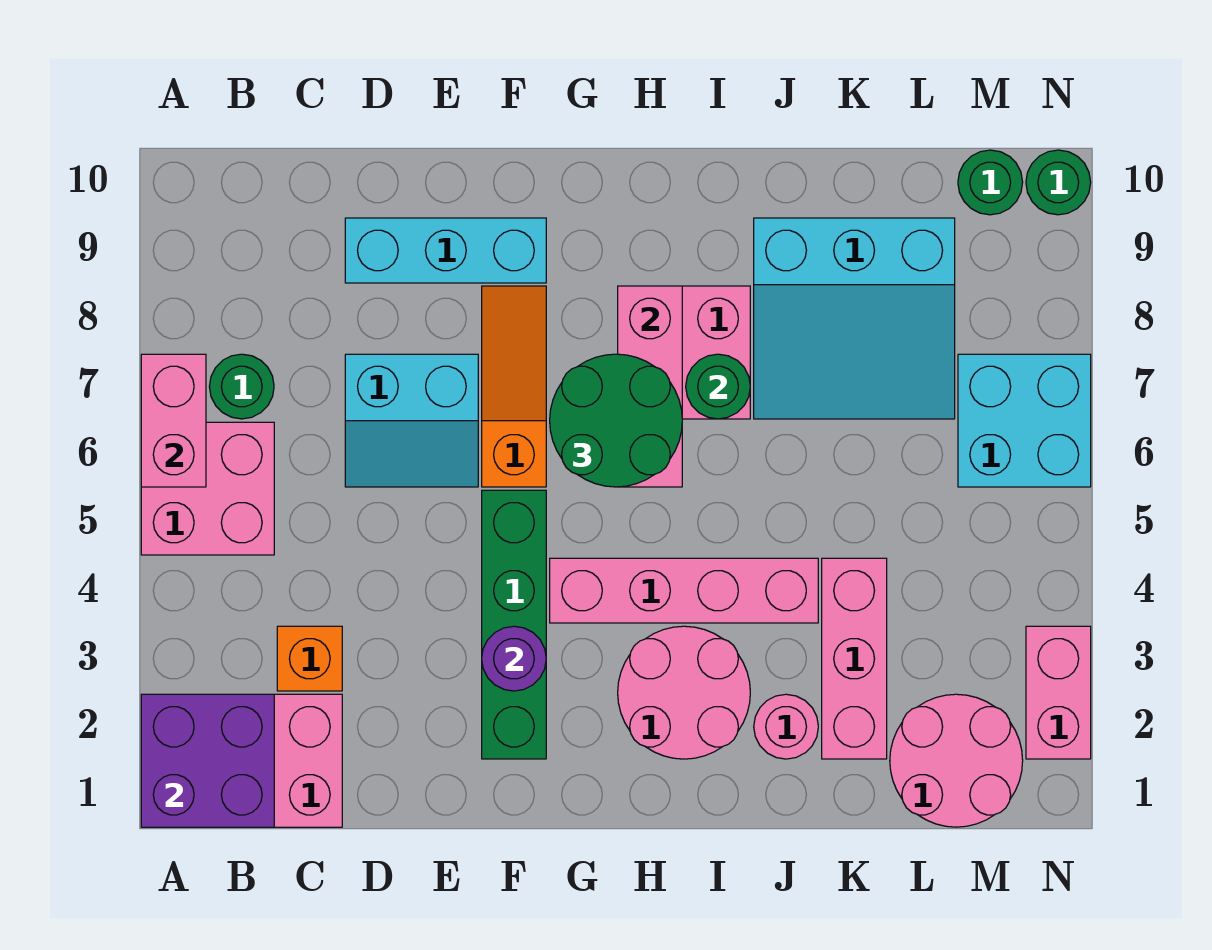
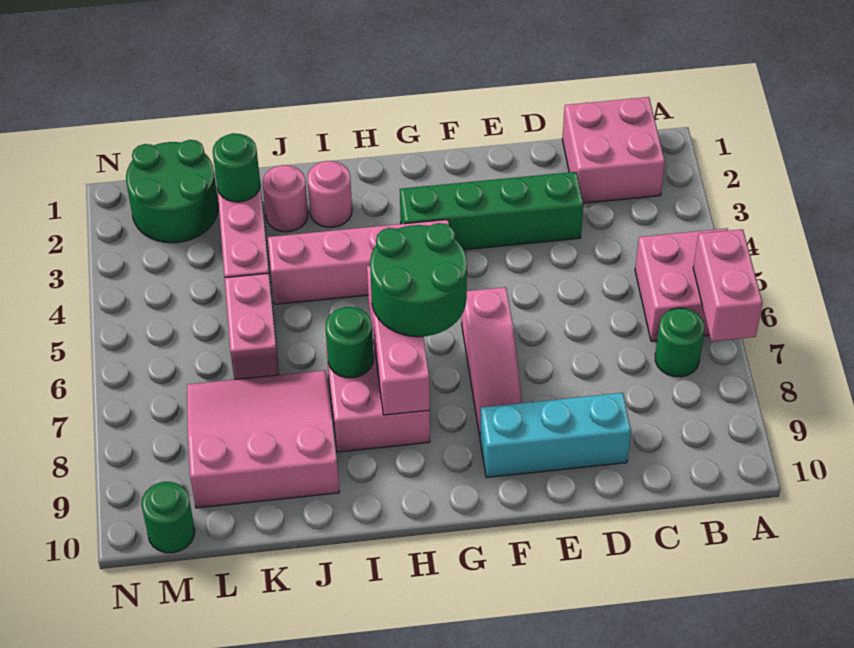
purple 2x2 brick [141,694,274,827] -> none
orange 1x1 brick [277,626,342,691] -> none
cyan 2x2 slope [345,354,478,487] -> none
green 1x4 brick [482,490,546,759] -> green 1x4 brick turned to [400,172,583,250]
purple 1x1 round brick [482,626,546,691] -> none
orange 1x3 slope [482,286,546,487] -> pink 1x3 slope [462,287,522,436]
pink 2x2 round brick [618,626,750,759] -> pink 1x1 round brick [307,161,352,227]
cyan 3x3 slope [754,218,955,419] -> pink 3x3 slope [187,370,339,508]
pink 2x2 round brick [890,694,1023,827] -> green 2x2 round brick [126,140,218,243]
cyan 2x2 brick [958,354,1091,487] -> none
pink 1x2 brick [1026,626,1091,759] -> pink 1x2 brick moved to [225,273,279,379]
green 1x1 round brick [1026,150,1091,215] -> green 1x1 round brick moved to [213,133,260,202]

